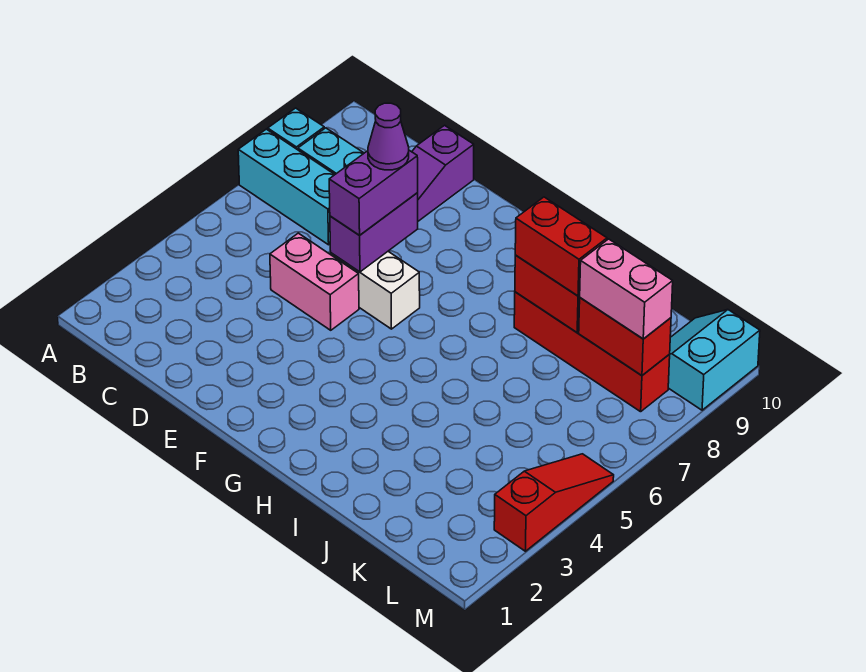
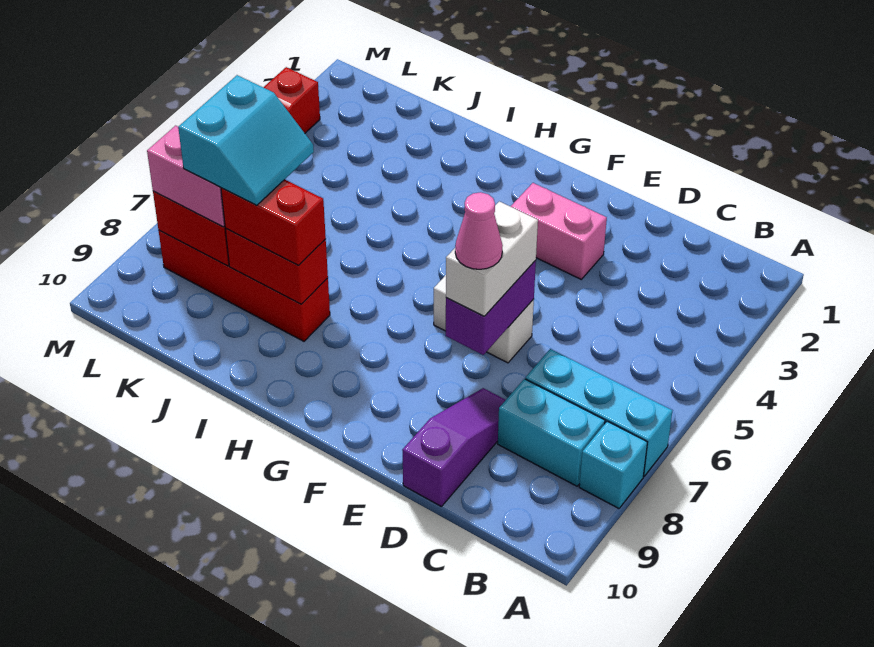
pink 1x2 brick [270,233,359,330] -> pink 1x2 brick moved to [511,183,607,279]
purple 1x2 brick [329,150,418,235] -> white 1x2 brick [446,201,538,316]
purple 1x1 cone [368,103,409,170] -> pink 1x1 cone [455,192,503,269]
cyan 2x2 slope [668,310,760,410] -> cyan 2x2 slope moved to [178,75,314,206]

